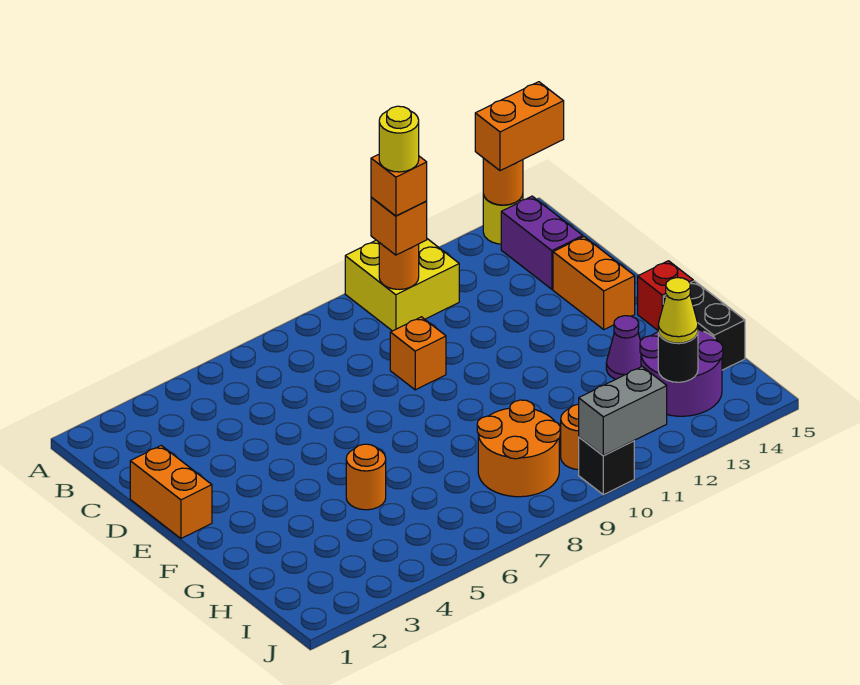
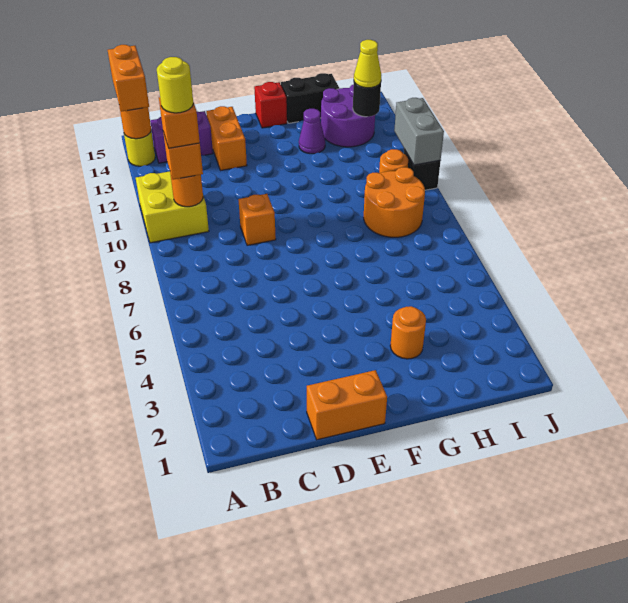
orange 1x2 brick [553,237,635,330] -> orange 1x2 brick turned to [206,106,247,170]
orange 1x1 round brick [346,444,386,510] -> orange 1x1 round brick moved to [390,306,426,359]

